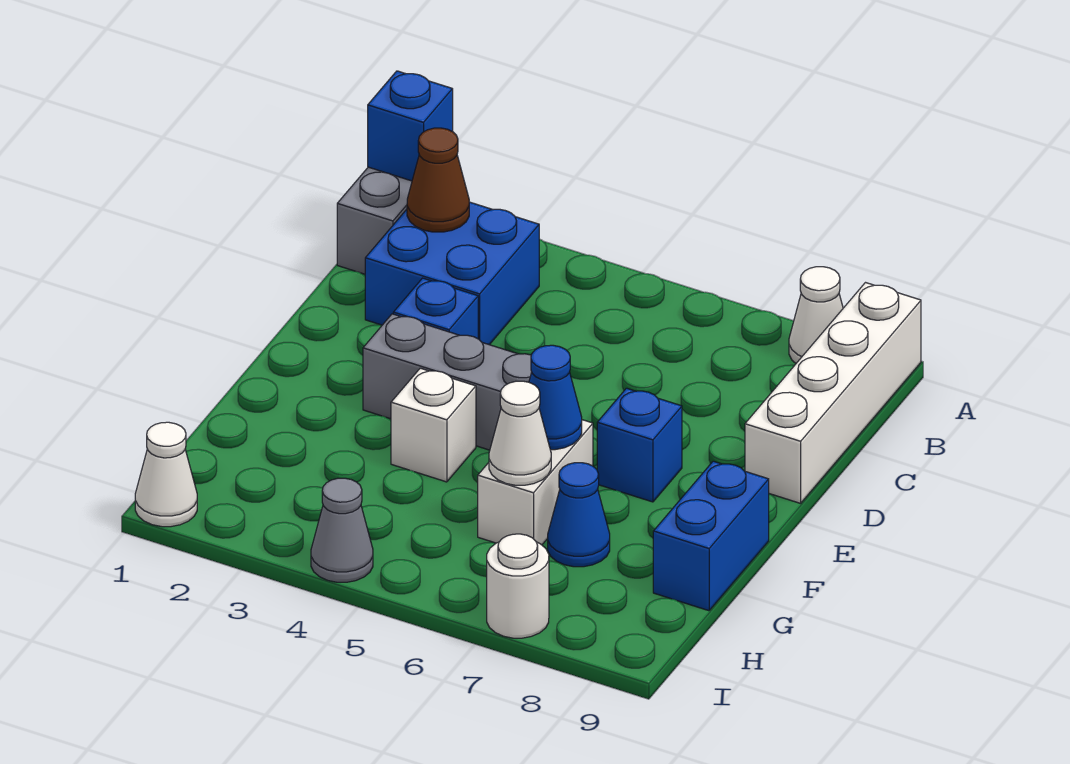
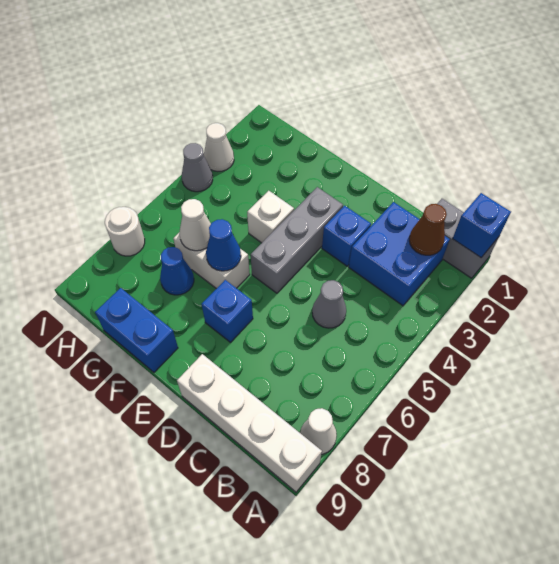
none -> grey 1x1 cone [312,280,346,328]
white 1x1 cone [135,422,197,527] -> white 1x1 cone moved to [204,123,234,171]

